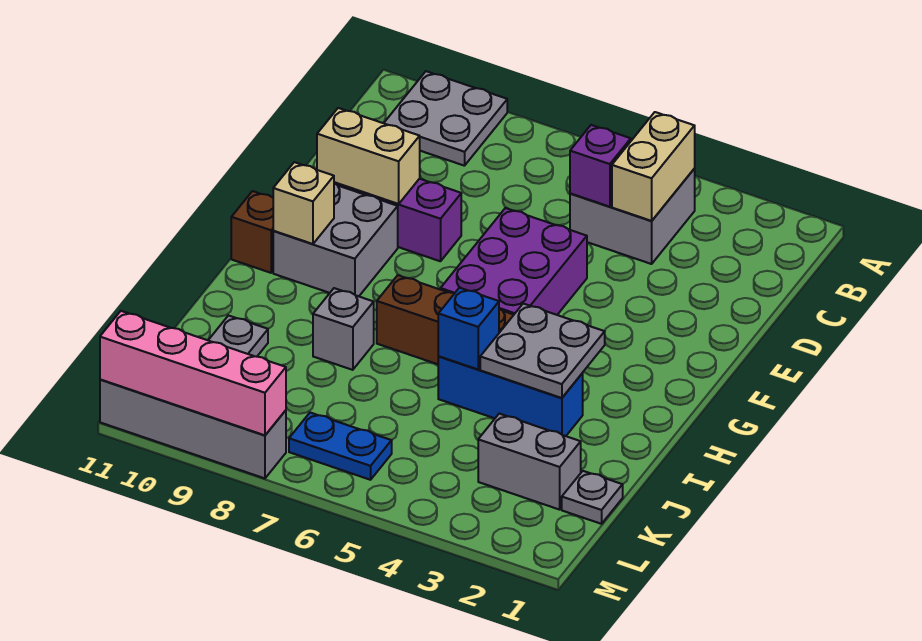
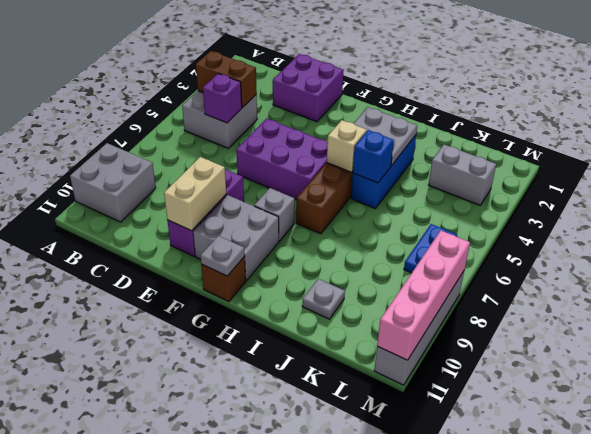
grey 2x2 plate [384,71,507,166] -> grey 2x2 brick [70,143,156,222]
tan 1x2 brick [612,112,695,221] -> brown 1x2 brick [196,51,257,108]
none -> purple 2x2 brick [273,54,344,122]
tan 1x1 brick [273,162,334,244] -> tan 1x1 brick moved to [327,120,367,172]
grey 1x1 brick [313,288,374,370] -> grey 1x1 brick moved to [254,188,295,241]
grey 1x1 plate [562,471,623,524] -> grey 1x1 plate moved to [200,236,245,276]
grey 1x2 brick [478,414,581,510] -> grey 1x2 brick turned to [429,145,496,205]

